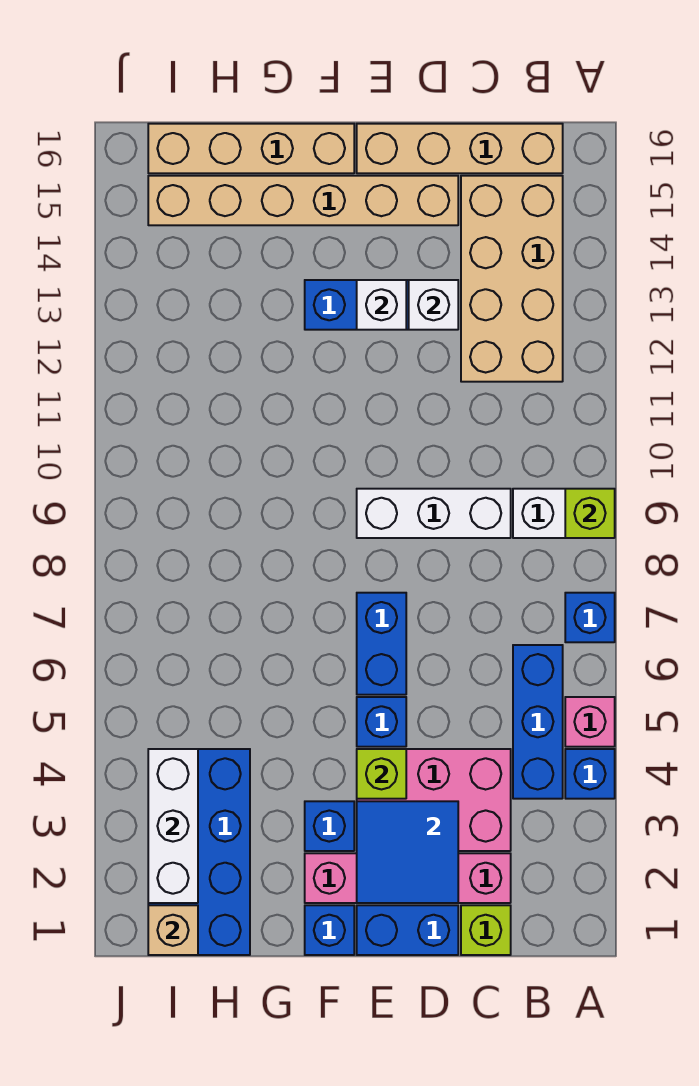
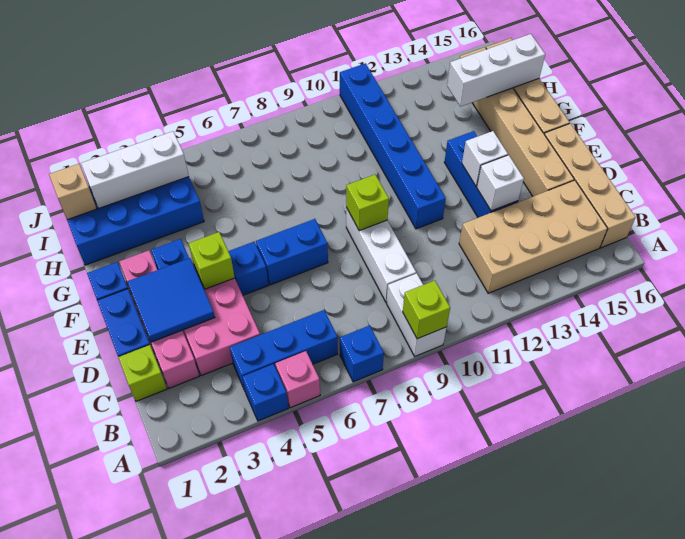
none -> lime 1x1 brick [346,175,389,231]
none -> blue 1x6 brick [340,63,446,229]
none -> white 1x3 brick [447,34,545,107]

